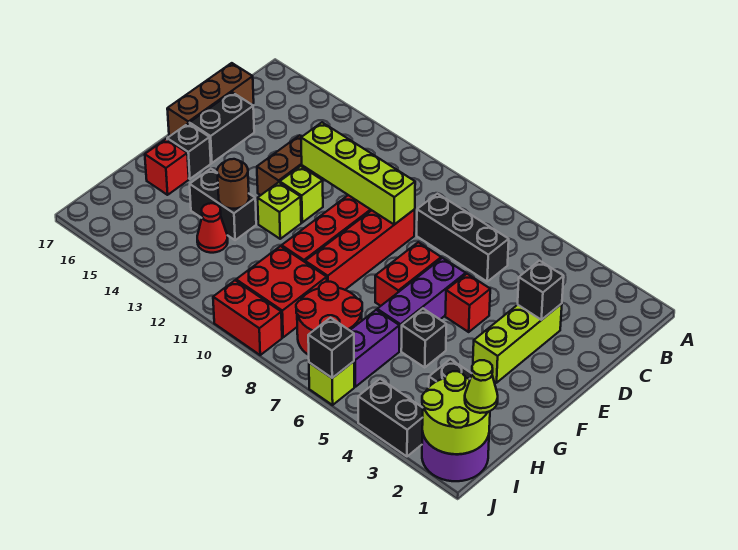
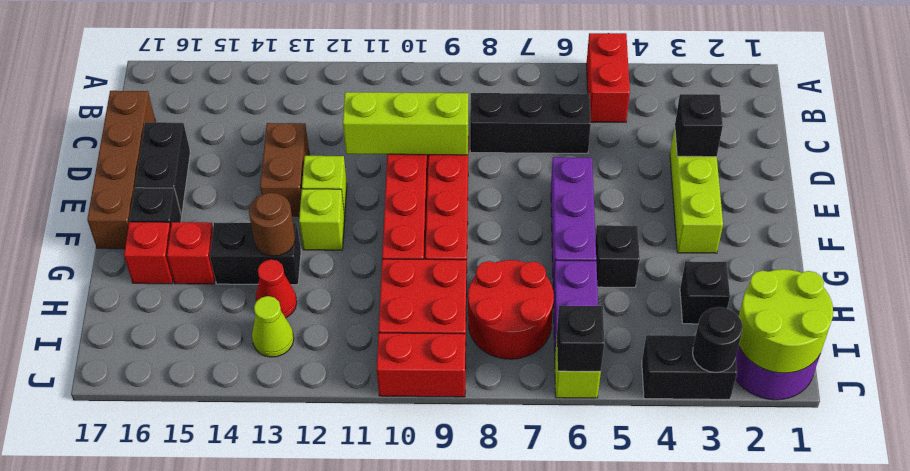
brown 1x3 brick [167,63,254,136] -> brown 1x4 brick [87,91,155,249]
lime 1x4 brick [301,122,415,225] -> lime 1x3 brick [343,92,468,155]
red 1x1 brick [445,274,490,332] -> red 1x1 brick moved to [167,222,215,284]
red 1x2 brick [375,242,441,306] -> red 1x2 brick moved to [586,33,630,122]
lime 1x1 cone [465,360,498,413] -> lime 1x1 cone moved to [252,296,294,357]
none -> black 1x1 round brick [693,307,743,372]

